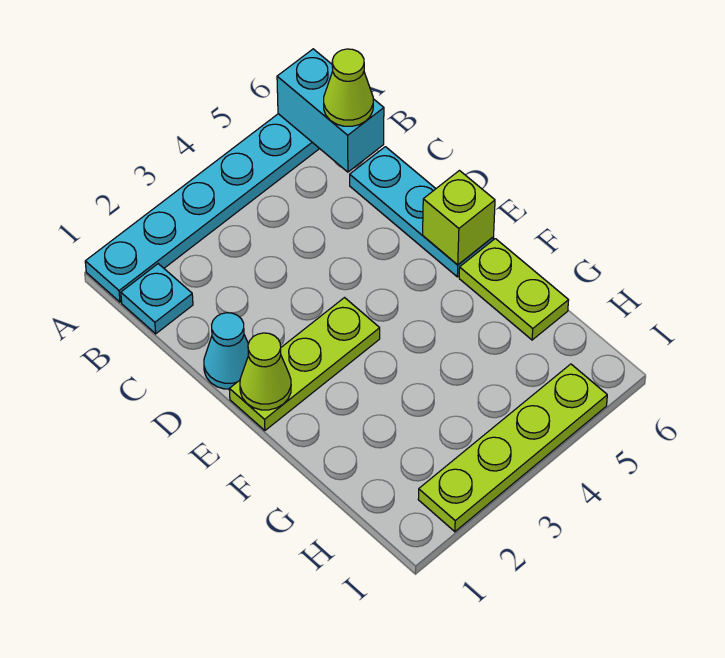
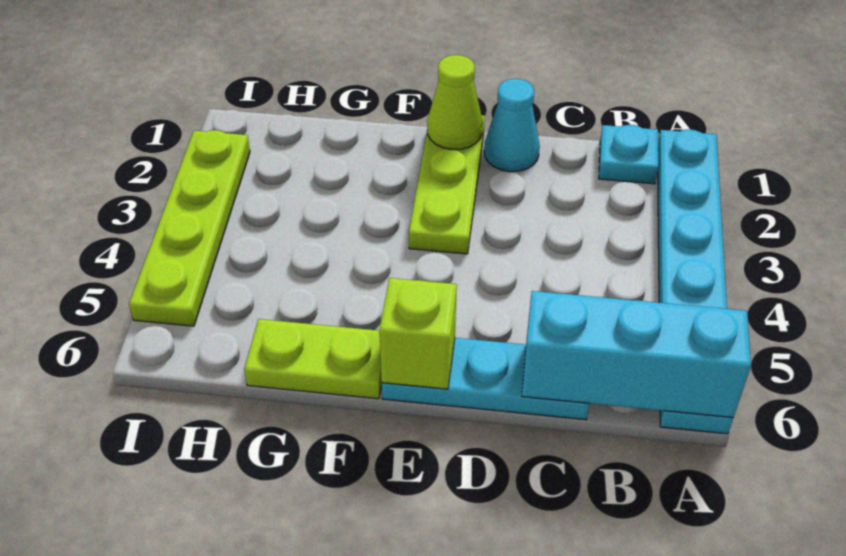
cyan 1x2 brick [277,49,384,172] -> cyan 1x3 brick [522,291,751,418]
lime 1x1 cone [324,49,373,126] -> none

